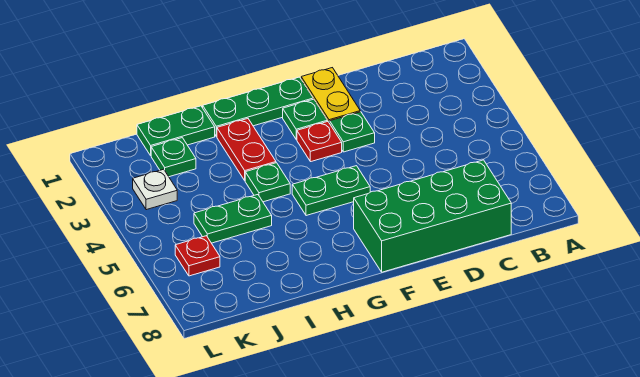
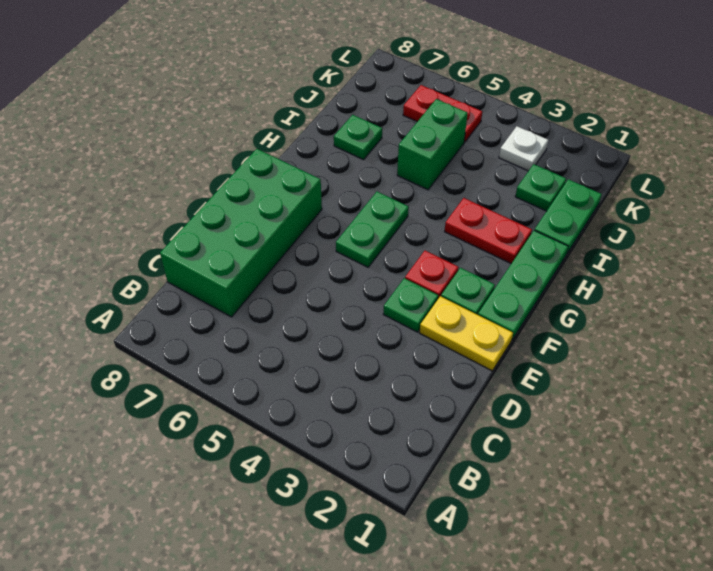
green 1x1 plate [245,163,290,202] -> green 1x1 plate moved to [334,115,382,160]
green 1x2 plate [194,195,272,243] -> green 1x2 brick [397,99,468,190]
red 1x1 plate [175,236,220,276] -> red 1x2 plate [403,85,482,143]

